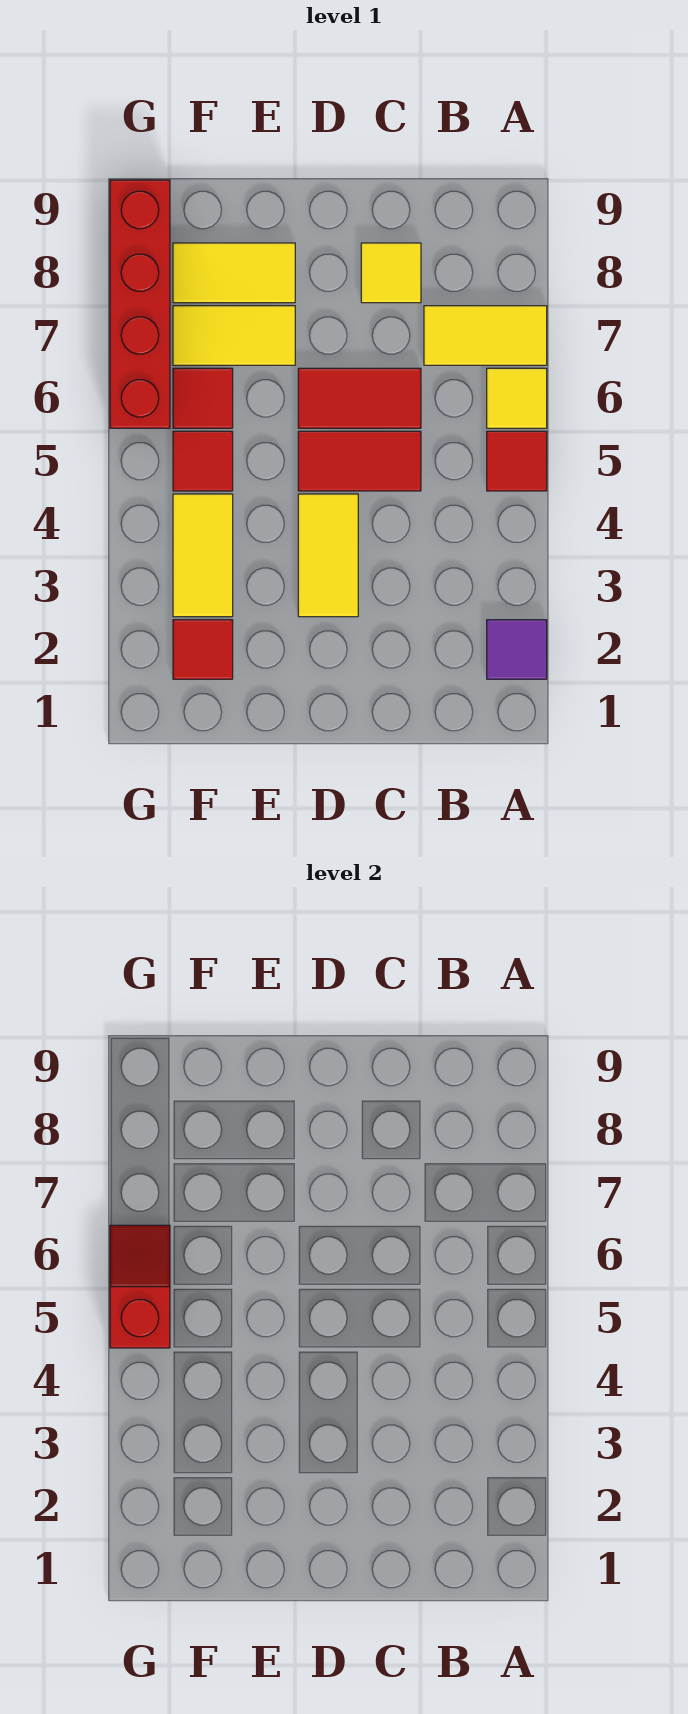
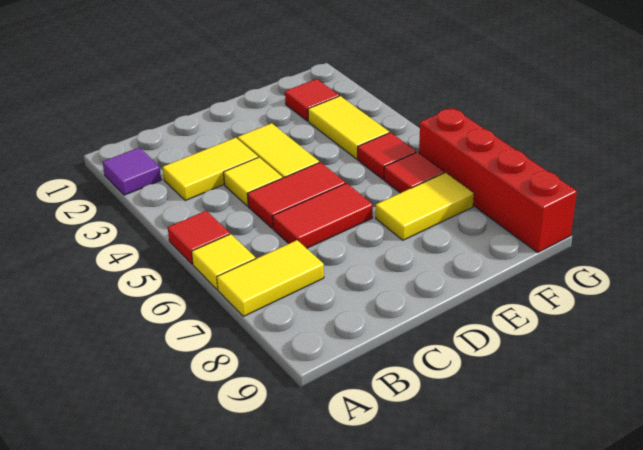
yellow 1x1 tile [361,243,421,303] -> yellow 1x1 tile moved to [224,157,282,206]
yellow 1x2 tile [173,243,295,303] -> yellow 1x2 tile moved to [163,138,258,201]
red 1x2 slope [110,1225,170,1348] -> none

